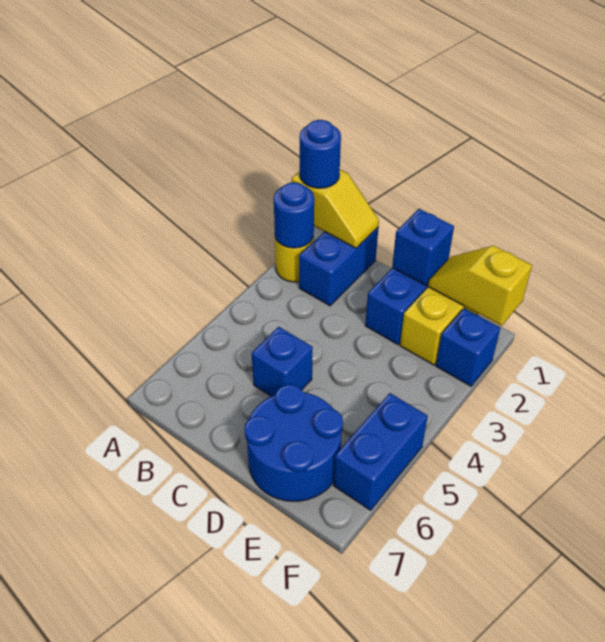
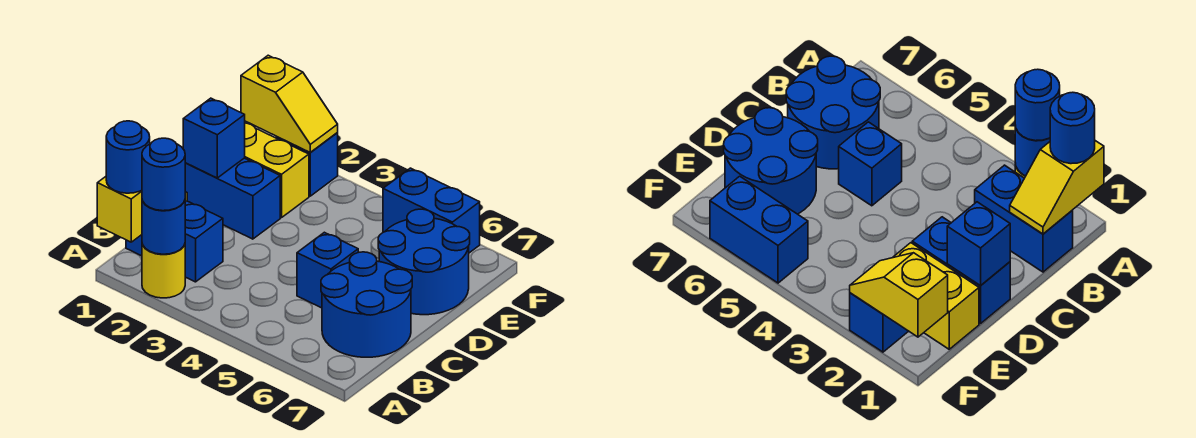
none -> blue 1x1 round brick [142,138,185,211]
none -> blue 2x2 round brick [321,252,412,357]
yellow 1x2 slope [428,246,532,326] -> yellow 1x2 slope turned to [241,55,338,152]

